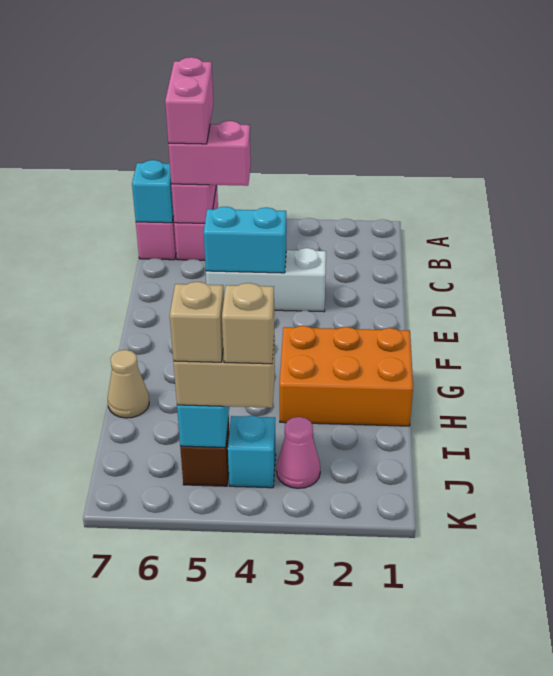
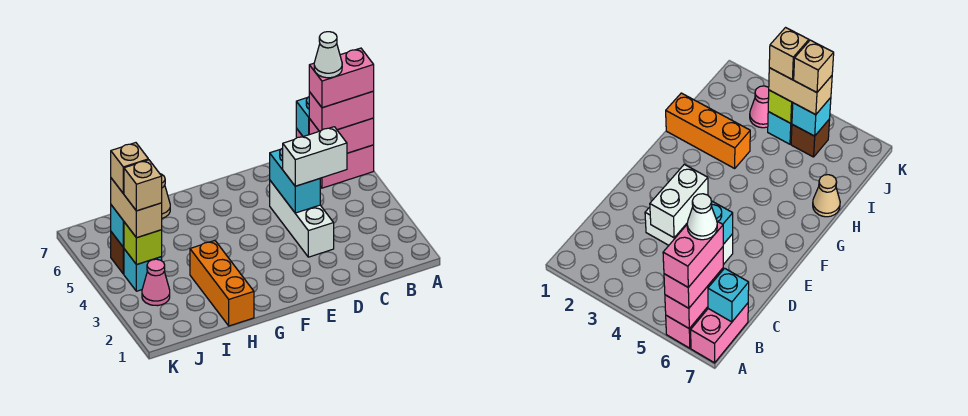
pink 1x2 brick [168,121,251,186] -> pink 1x2 brick turned to [309,91,374,131]
none -> white 1x1 cone [314,32,342,78]
none -> white 1x2 brick [283,127,347,186]
orange 2x3 brick [280,326,413,426] -> orange 1x3 brick [190,241,254,326]
none -> lime 1x1 brick [124,222,162,265]

